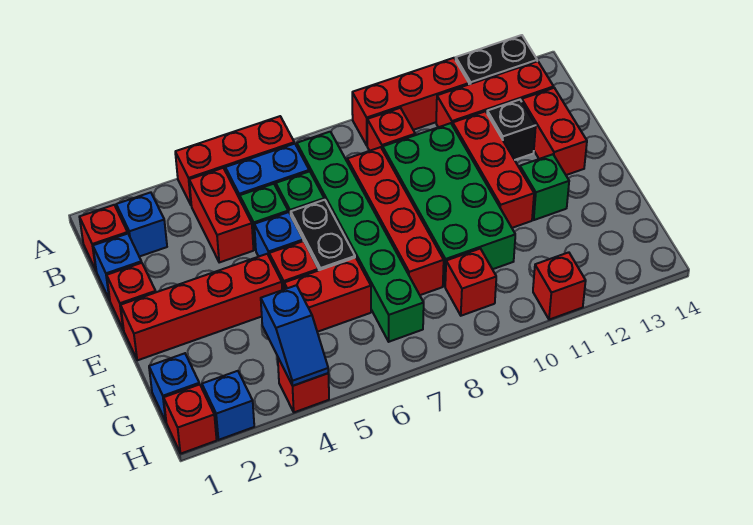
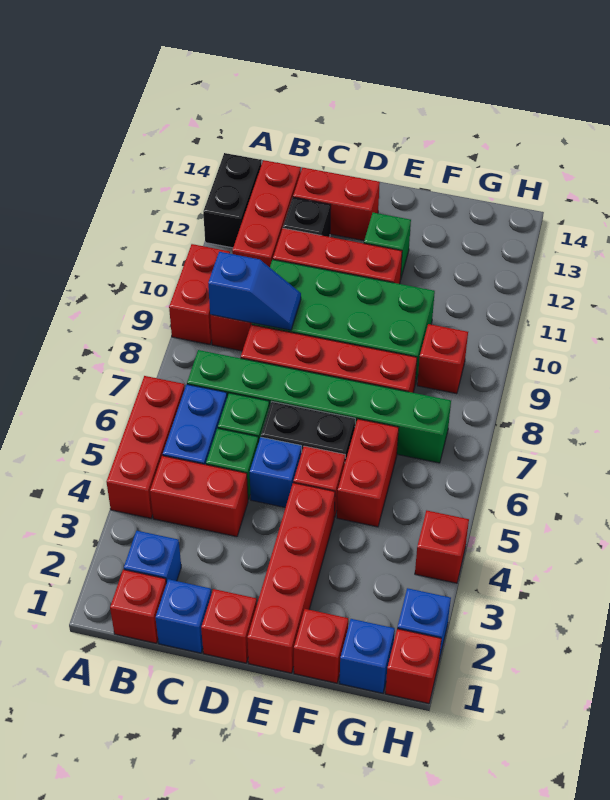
red 1x3 brick [352,58,469,145] -> red 1x2 brick [169,244,230,345]
blue 1x2 slope [261,285,328,386] -> blue 1x2 slope moved to [208,252,301,330]
red 1x1 brick [533,252,586,320] -> red 1x1 brick moved to [294,609,348,683]

